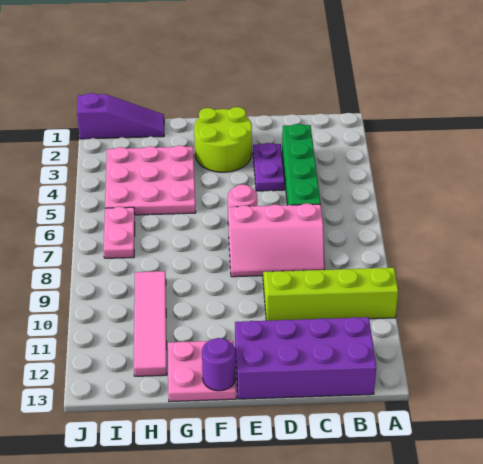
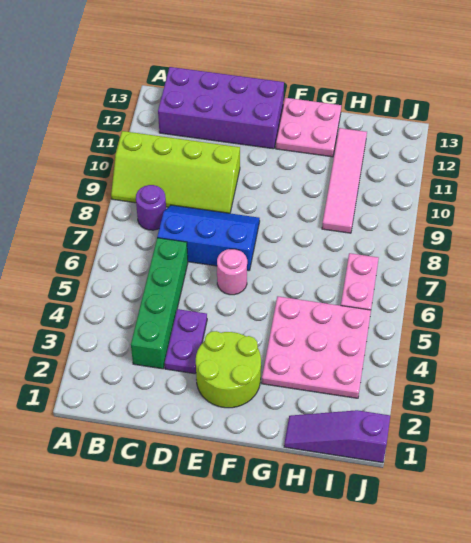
pink 2x3 slope [228,203,325,277] -> blue 2x3 slope [157,205,260,271]
purple 1x1 round brick [202,338,236,391] -> purple 1x1 round brick moved to [136,185,166,230]

